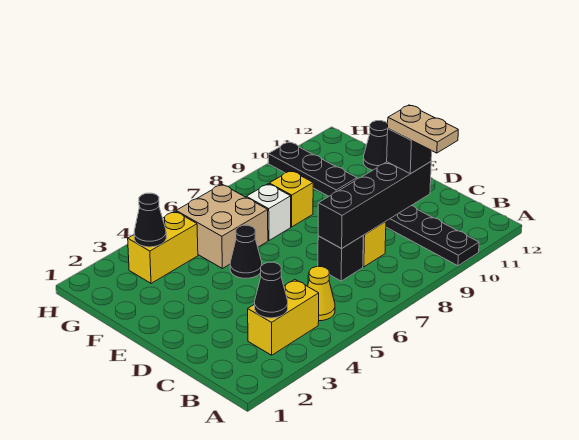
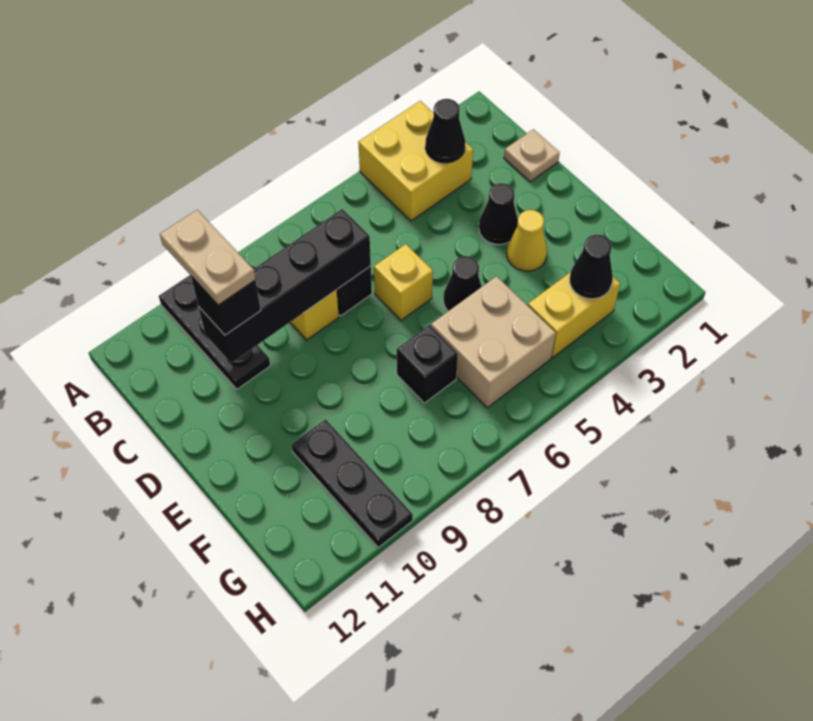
yellow 1x2 brick [248,280,319,355] -> yellow 2x2 brick [358,101,473,221]
yellow 1x1 cone [308,267,335,321] -> yellow 1x1 cone moved to [507,210,547,271]
none -> tan 1x1 plate [504,129,560,182]
white 1x1 brick [246,184,291,240] -> black 1x1 brick [397,325,458,403]
yellow 1x1 brick [269,171,313,227] -> yellow 1x1 brick moved to [374,244,433,320]
black 1x1 cone [363,121,388,170] -> black 1x1 cone moved to [479,183,518,245]

